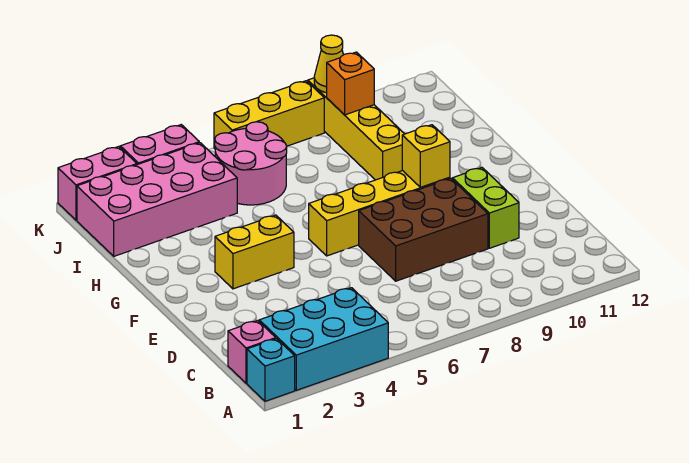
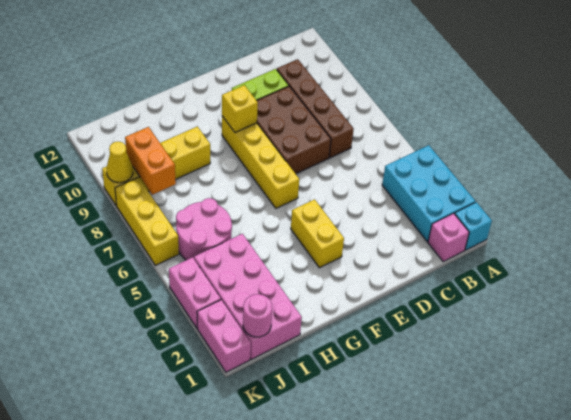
none -> brown 1x4 brick [277,59,354,158]
none -> pink 1x1 round brick [243,294,272,337]
orange 1x1 brick [327,52,374,115] -> orange 1x2 brick [125,127,176,195]

